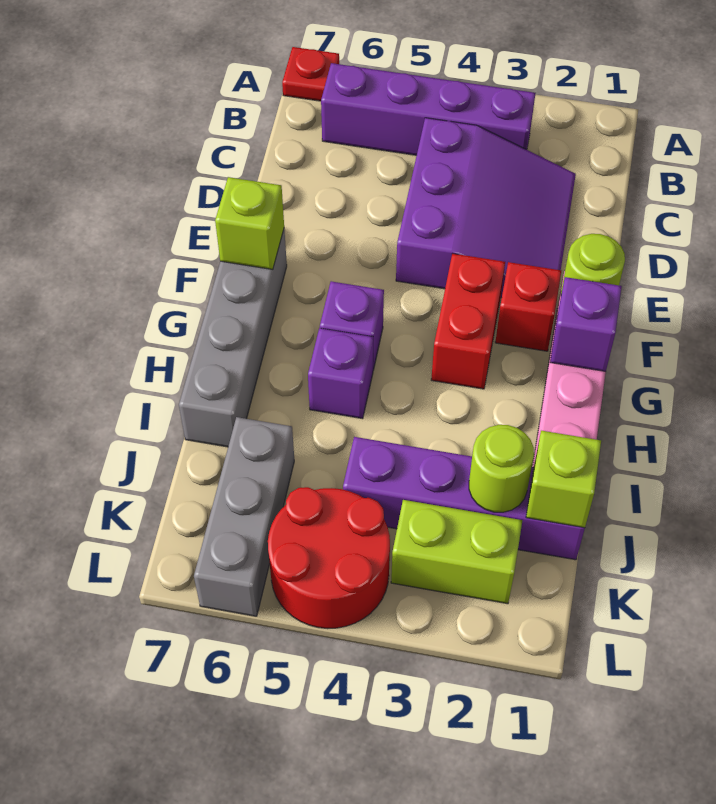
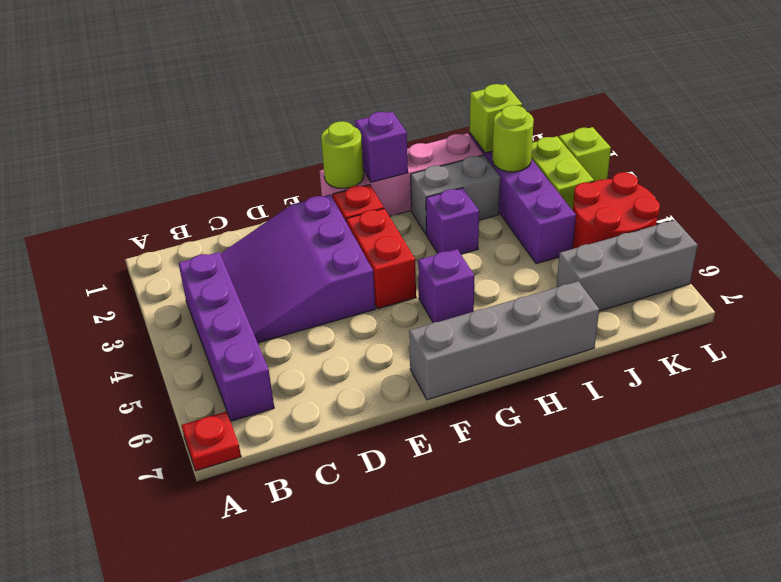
purple 3x3 slope [396,118,576,298] -> purple 3x3 slope turned to [220,195,375,343]
red 1x2 brick [431,254,505,389] -> red 1x2 brick turned to [346,209,416,309]
lime 1x1 brick [215,177,284,269] -> lime 1x1 brick moved to [559,127,611,181]
none -> grey 1x2 brick [411,155,500,234]
purple 1x1 brick [308,328,373,419] -> purple 1x1 brick moved to [426,188,479,254]

